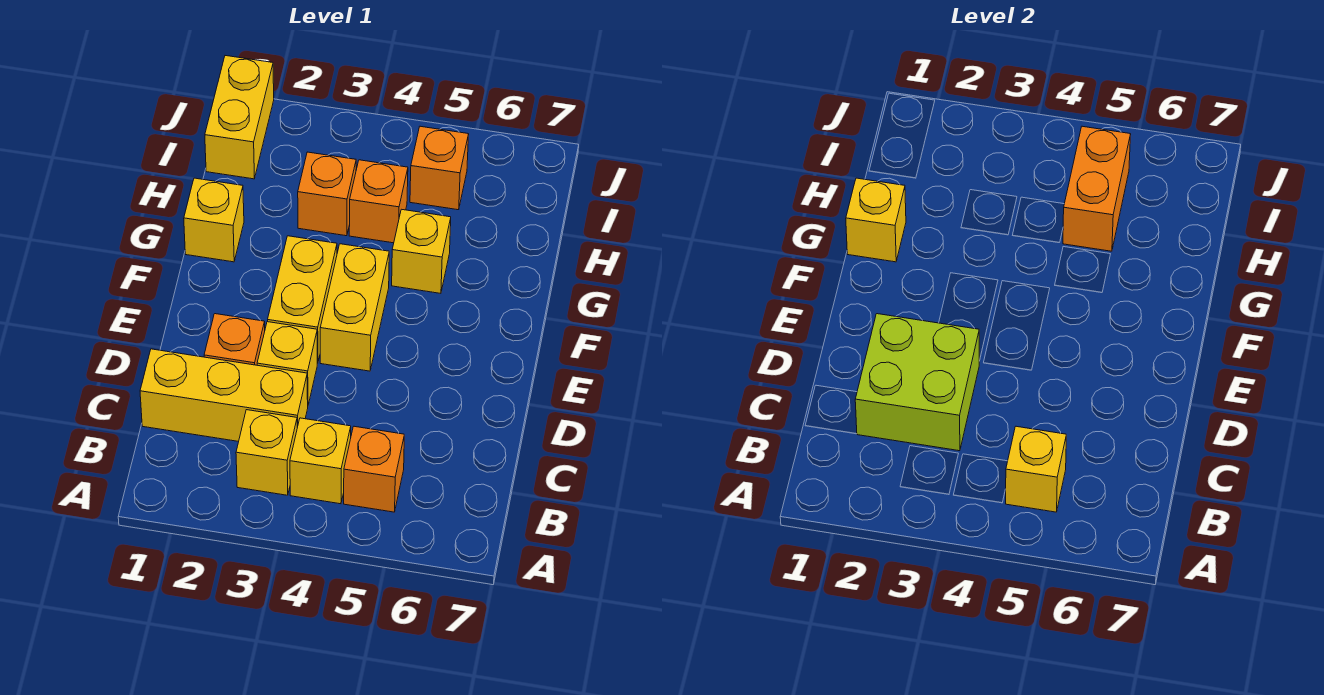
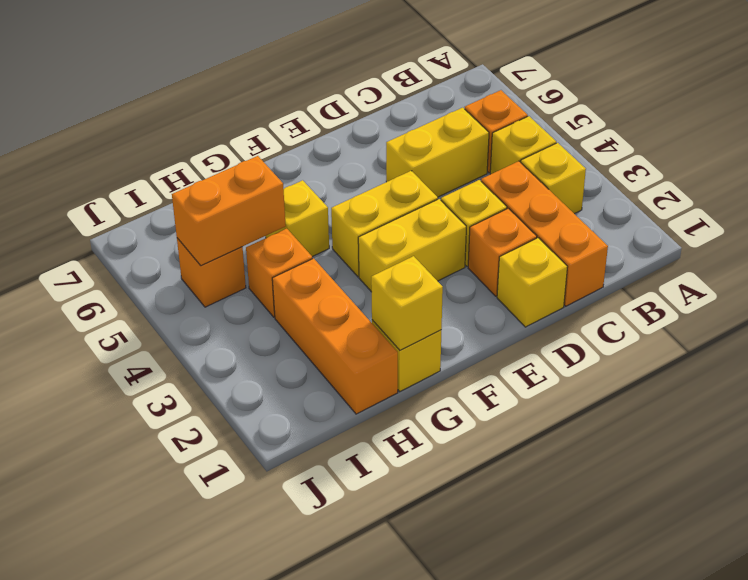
yellow 1x1 brick [1005,426,1066,512] -> yellow 1x1 brick moved to [497,238,567,327]
yellow 1x3 brick [140,349,308,442] -> orange 1x3 brick [481,161,608,306]
lime 2x2 brick [855,314,979,451] -> none
orange 1x1 brick [298,152,356,236] -> orange 1x3 brick [272,258,398,414]
yellow 1x2 brick [205,56,274,179] -> yellow 1x2 brick moved to [386,108,489,197]

